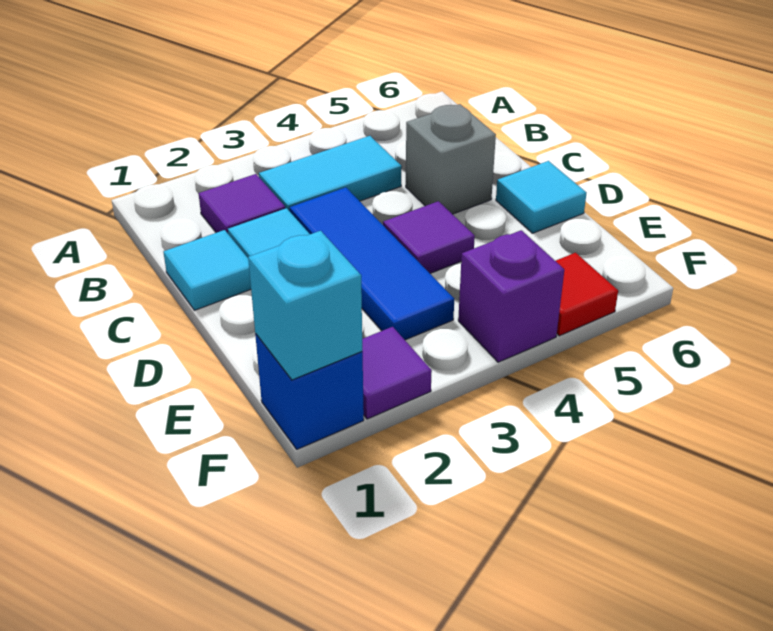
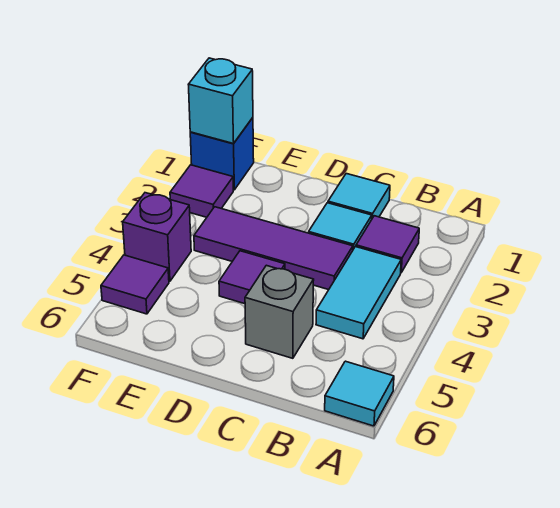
blue 1x3 tile [290,187,454,340] -> purple 1x3 tile [194,207,353,290]
cyan 1x1 tile [496,161,586,233] -> cyan 1x1 tile moved to [325,361,394,426]
red 1x1 tile [556,253,618,336] -> purple 1x1 tile [101,255,169,314]

